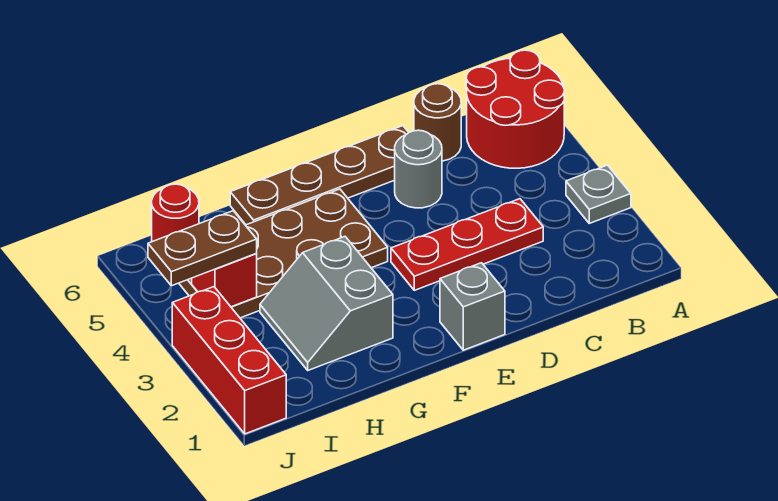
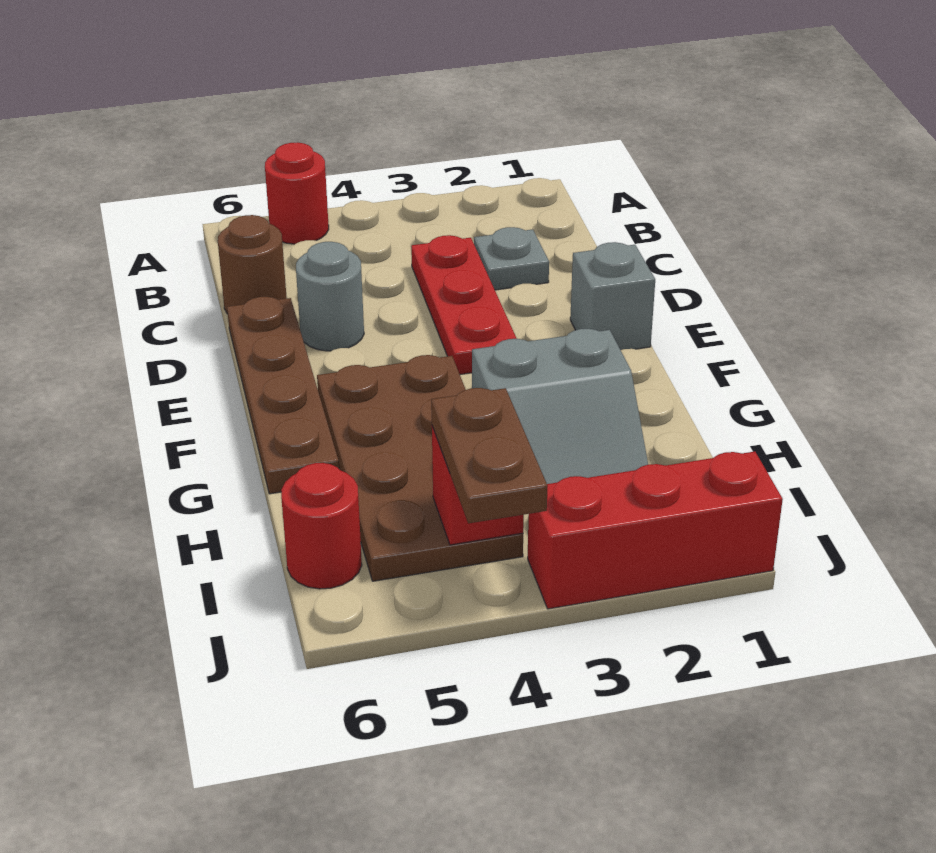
grey 1x1 plate [566,165,631,223] -> grey 1x1 plate moved to [474,227,549,290]
red 2x2 round brick [466,50,564,168] -> red 1x1 round brick [265,142,329,244]

